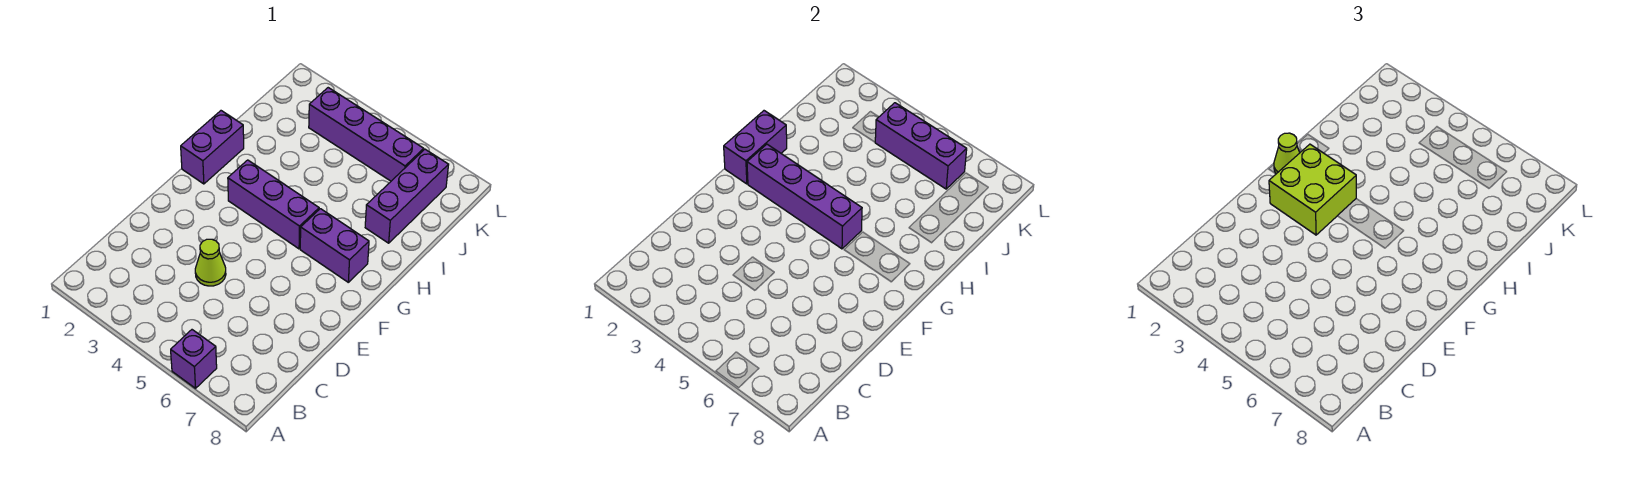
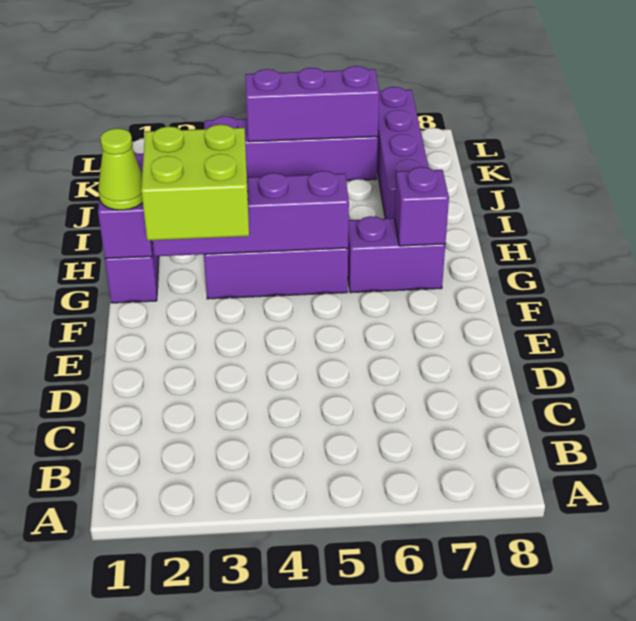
purple 1x1 brick [171,330,217,388] -> purple 1x1 brick moved to [394,167,449,246]
lime 1x1 cone [195,239,226,286] -> none
purple 1x3 brick [365,149,449,243] -> purple 1x4 brick [377,87,429,219]

